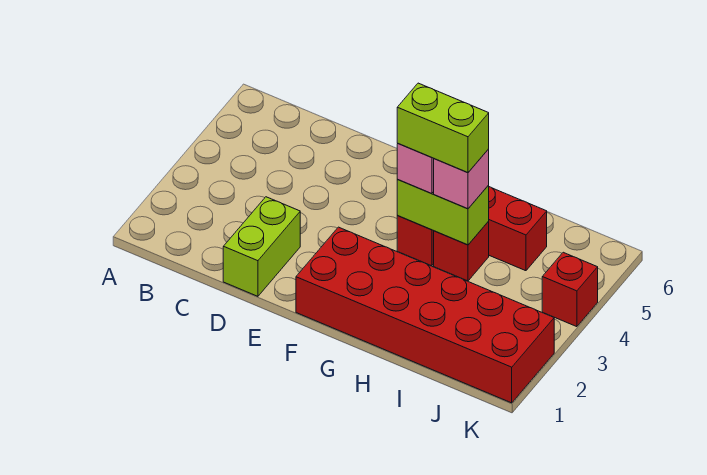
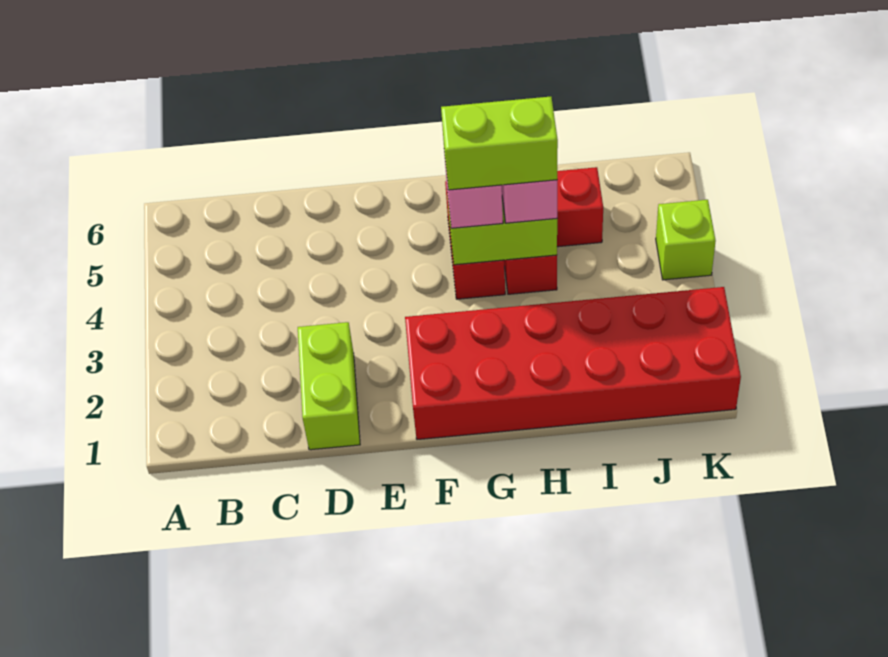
red 1x1 brick [542,252,598,327] -> lime 1x1 brick [656,200,716,280]

